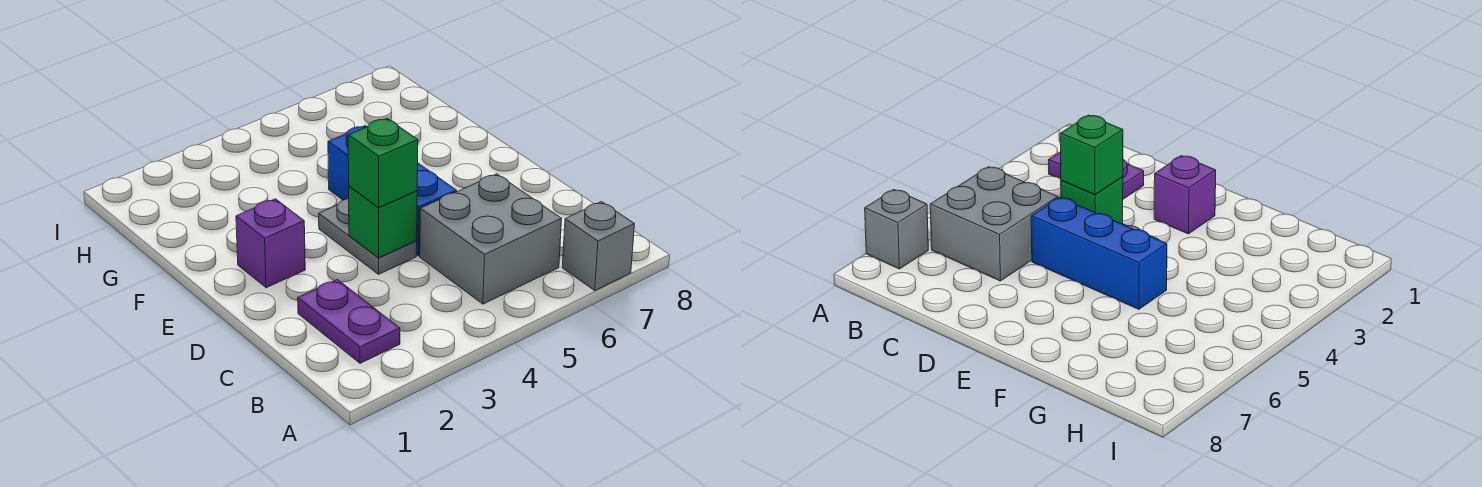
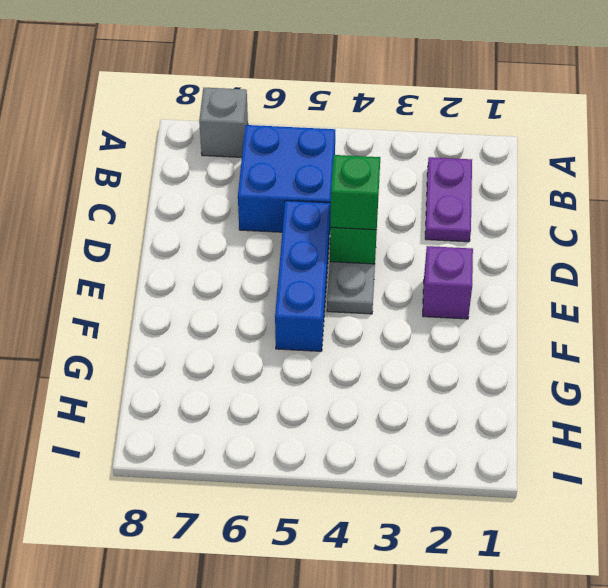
grey 2x2 brick [420,174,562,304] -> blue 2x2 brick [238,125,335,232]

